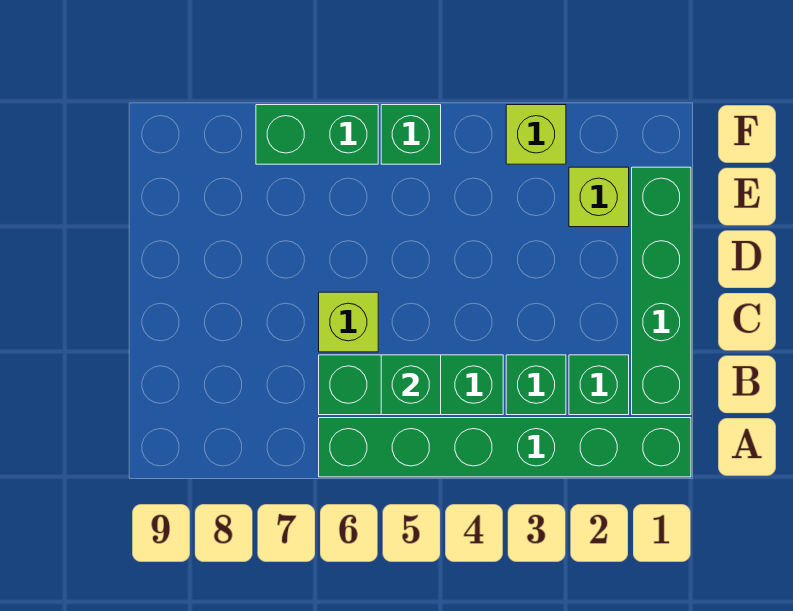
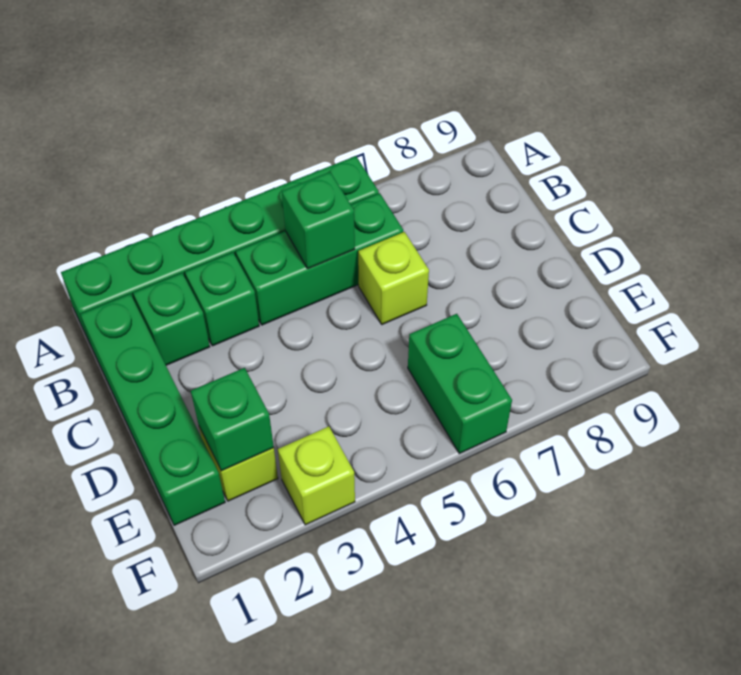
green 1x1 brick [381,105,441,164] -> green 1x1 brick moved to [191,368,274,471]
green 1x2 brick [256,105,378,164] -> green 1x2 brick turned to [408,314,512,454]

